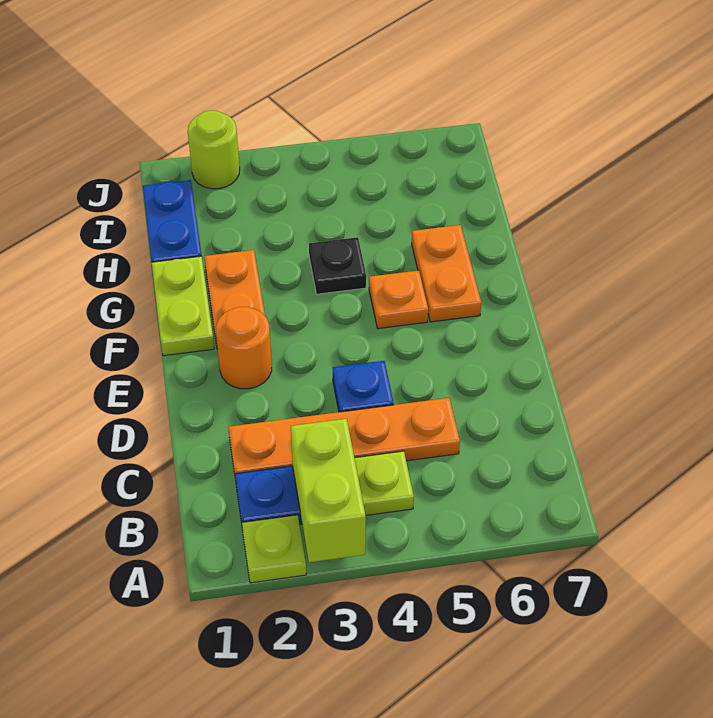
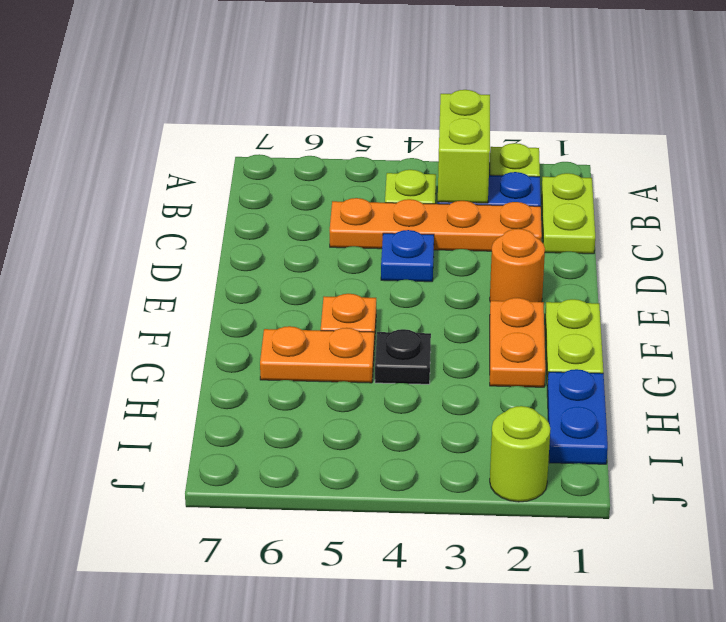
none -> lime 1x2 plate [542,173,595,254]
orange 1x2 plate [412,225,481,322] -> orange 1x2 plate turned to [260,326,374,383]

